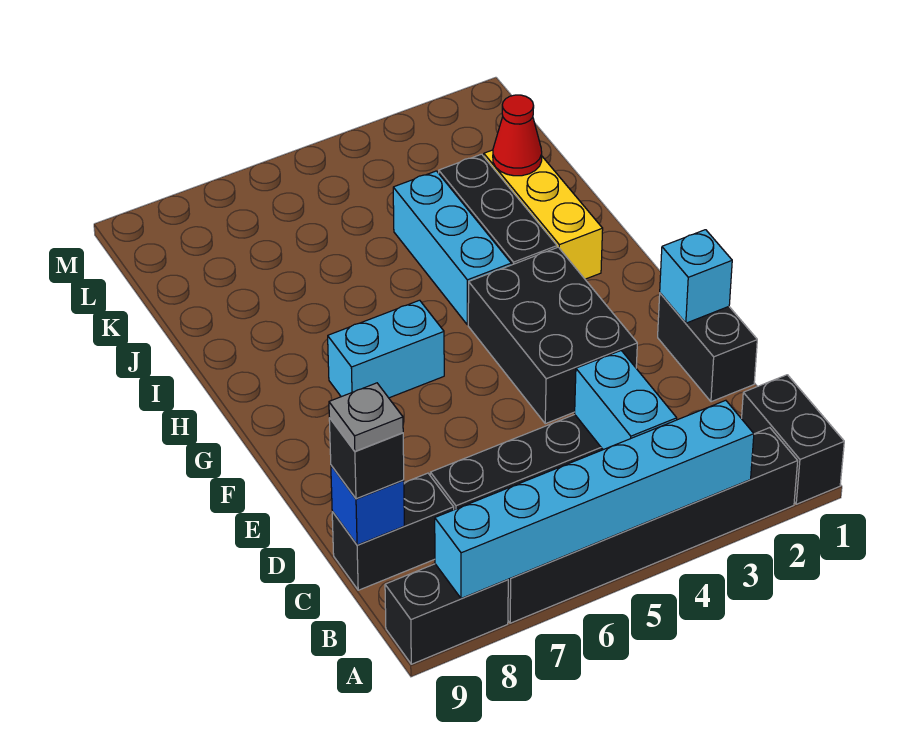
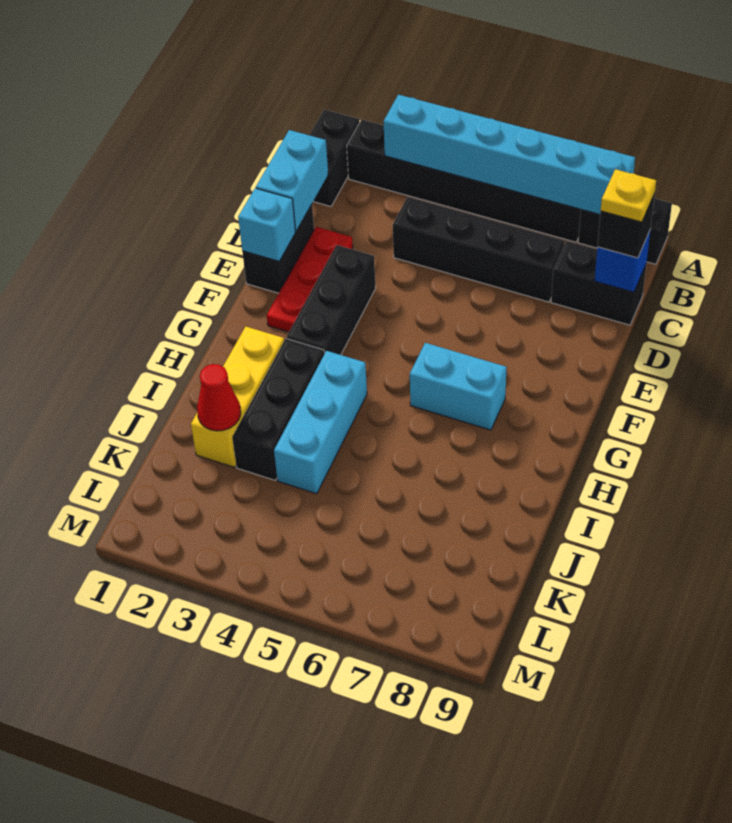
cyan 1x2 brick [575,351,677,450] -> cyan 1x2 brick moved to [256,130,328,231]
grey 1x1 plate [329,383,403,451] -> yellow 1x1 plate [601,169,656,222]
none -> red 1x3 plate [267,227,353,332]
black 2x3 brick [468,247,637,424] -> black 1x3 brick [287,245,376,355]

